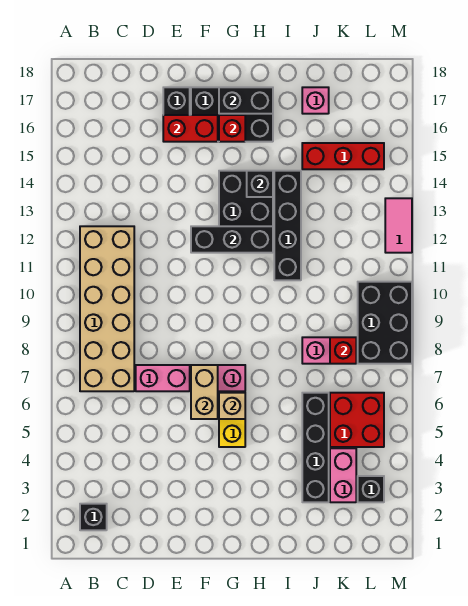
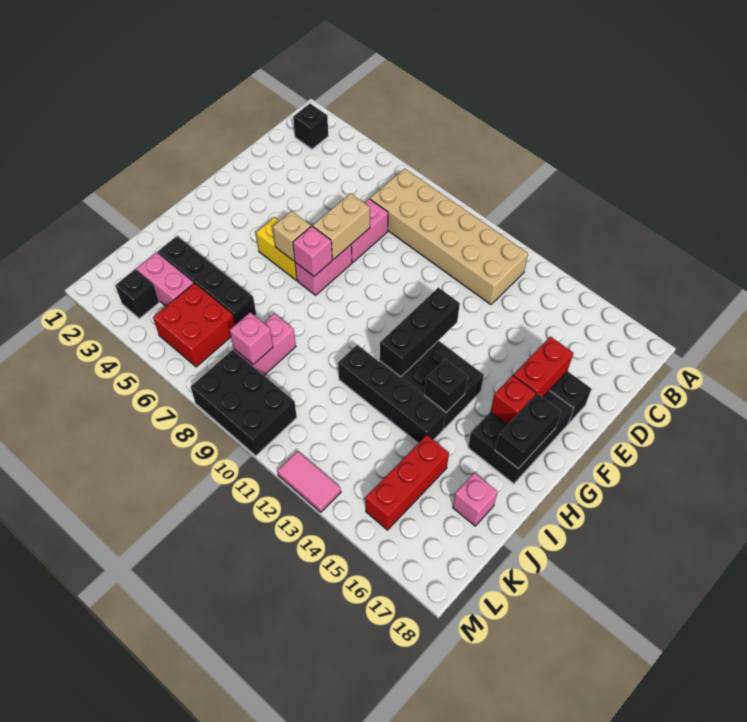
tan 1x2 brick [191,365,218,419] -> tan 1x2 brick turned to [313,193,370,260]
none -> pink 1x1 brick [293,226,332,276]
red 1x1 brick [330,337,356,364] -> pink 1x1 brick [230,312,273,365]

